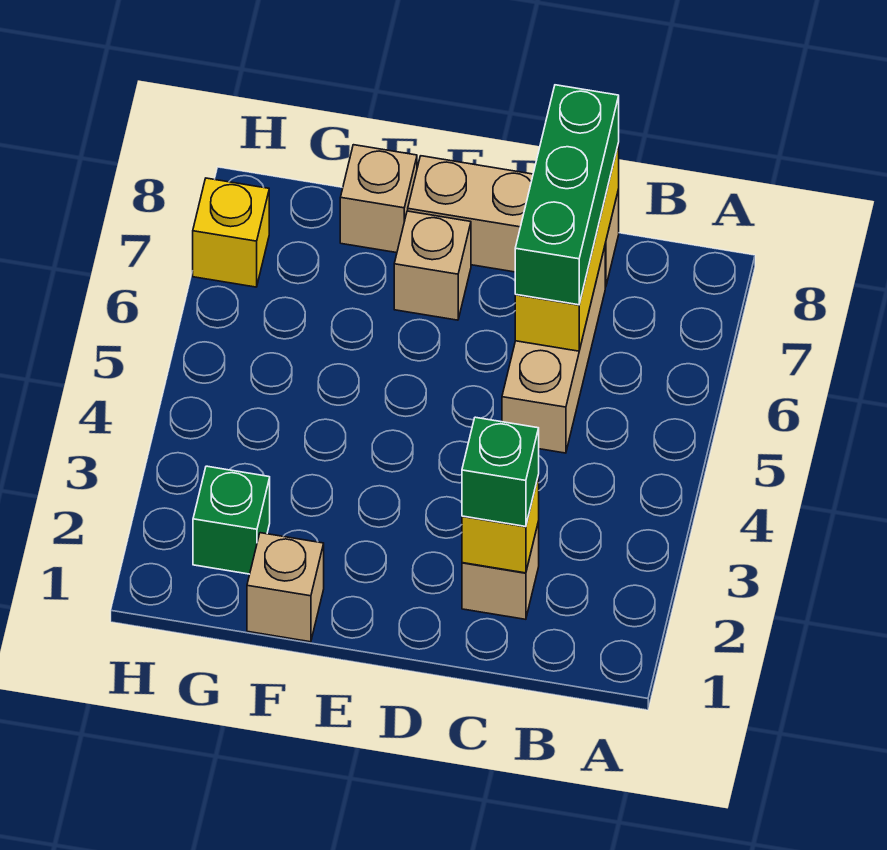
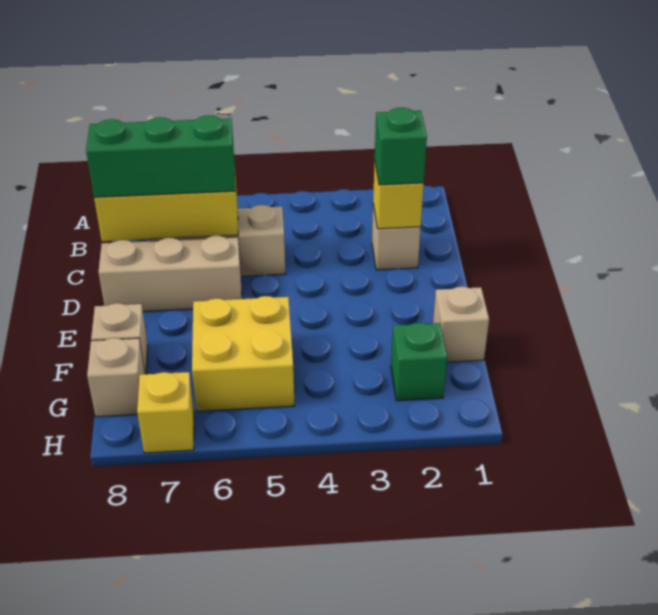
tan 1x3 brick [408,156,619,287] -> tan 1x3 brick turned to [99,236,242,312]
tan 1x1 brick [394,211,471,320] -> tan 1x1 brick moved to [87,338,145,417]
none -> yellow 2x2 brick [192,296,294,411]

